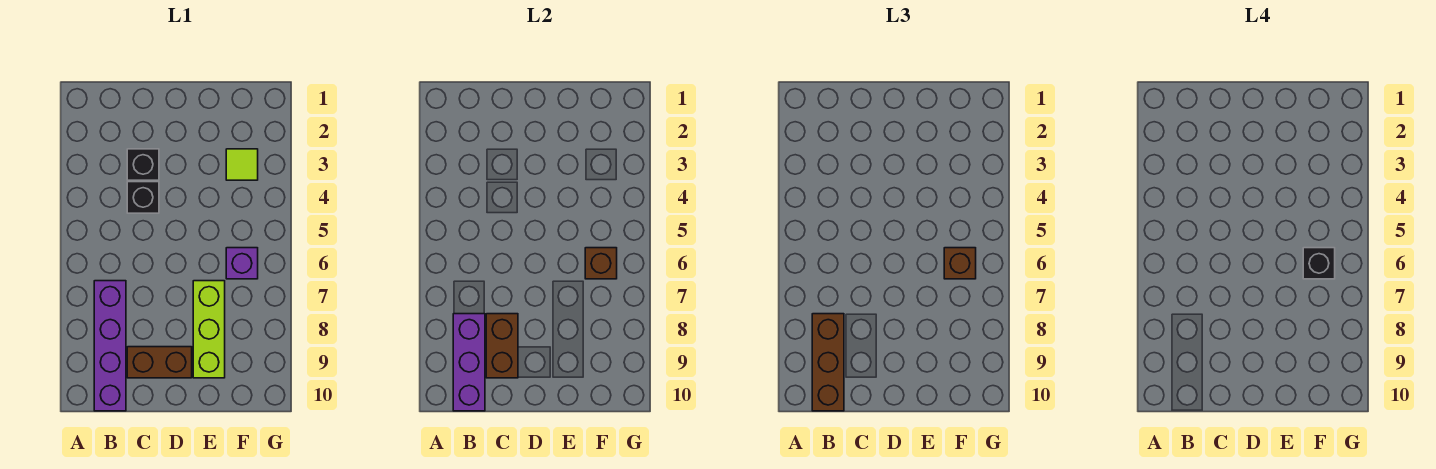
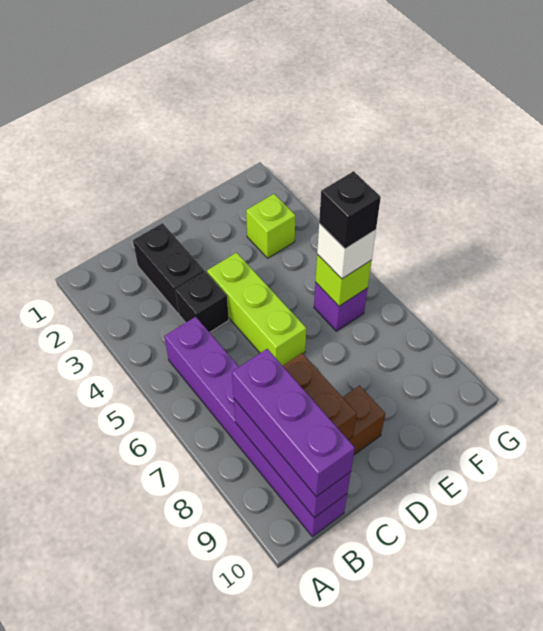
purple 1x4 brick [94,281,126,411] -> purple 1x6 brick [164,317,347,537]
brown 1x3 brick [812,314,844,411] -> purple 1x3 brick [232,349,355,497]
black 1x1 brick [127,149,159,180] -> black 1x2 brick [133,223,205,313]
lime 1x3 brick [193,281,225,378] -> lime 1x3 brick moved to [207,253,306,366]
lime 1x1 tile [226,149,258,180] -> lime 1x1 brick [246,194,296,258]
brown 1x1 brick [585,248,617,279] -> lime 1x1 brick [315,255,372,306]
brown 1x1 brick [944,248,976,279] -> white 1x1 brick [317,224,376,279]

